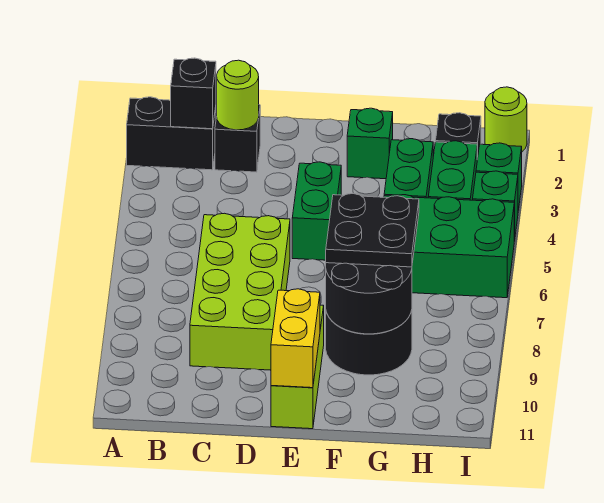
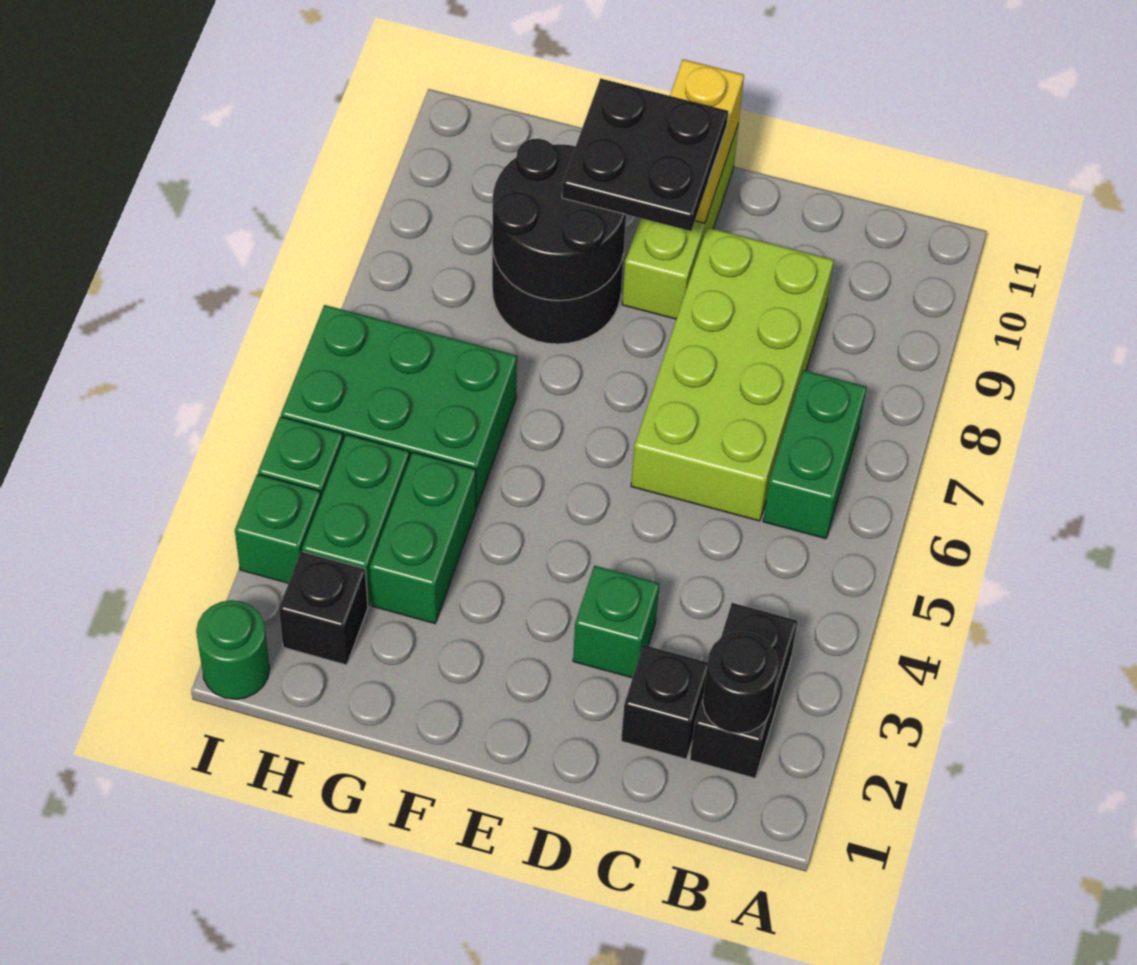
black 1x2 brick [127,97,216,170] -> black 1x2 brick turned to [690,603,797,778]
black 1x1 brick [171,58,216,129] -> black 1x1 round brick [703,632,778,733]
lime 1x1 round brick [217,60,259,130] -> none
green 1x2 brick [292,162,341,260] -> green 1x2 brick moved to [763,370,867,539]
green 1x1 brick [347,108,393,179] -> green 1x1 brick moved to [573,566,659,678]
black 2x2 plate [326,193,419,267] -> black 2x2 plate moved to [562,79,728,231]
lime 1x1 round brick [485,87,527,152] -> green 1x1 round brick [196,600,270,700]

